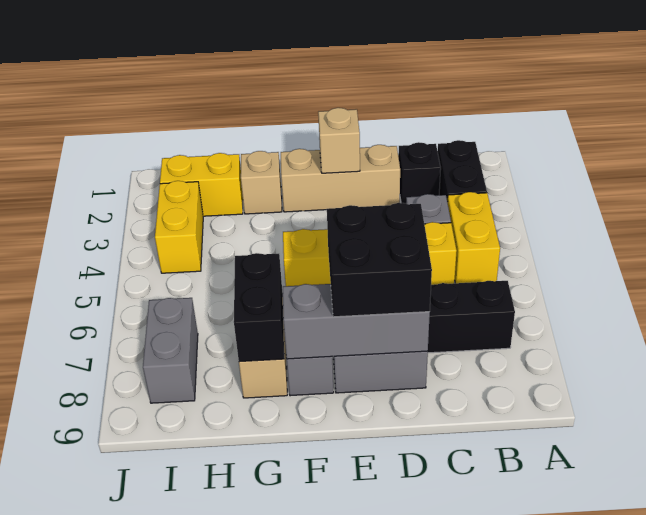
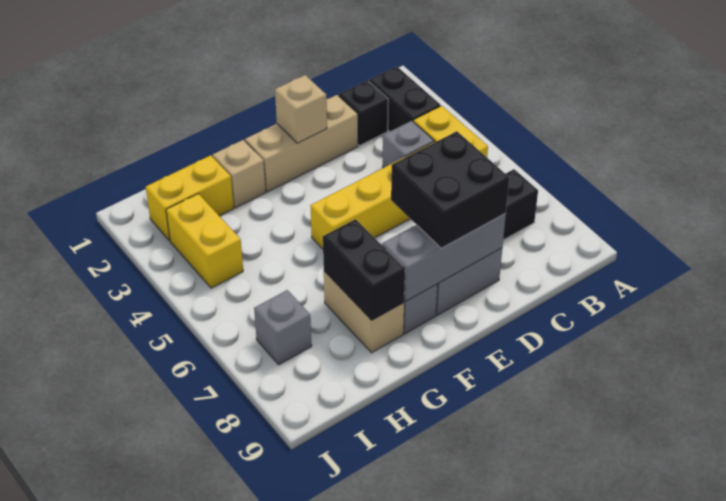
grey 1x2 brick [143,298,198,403] -> grey 1x1 brick [254,290,312,365]

